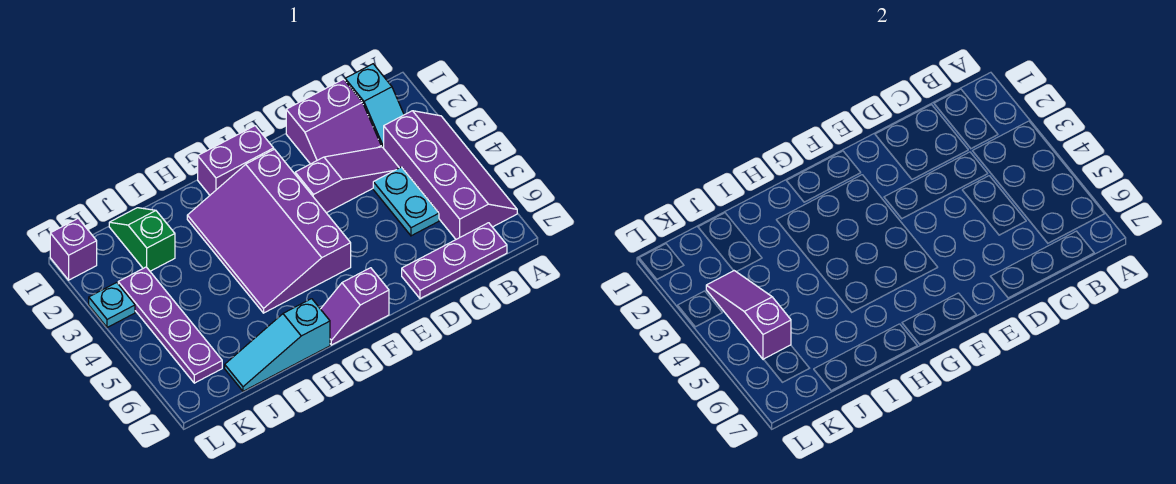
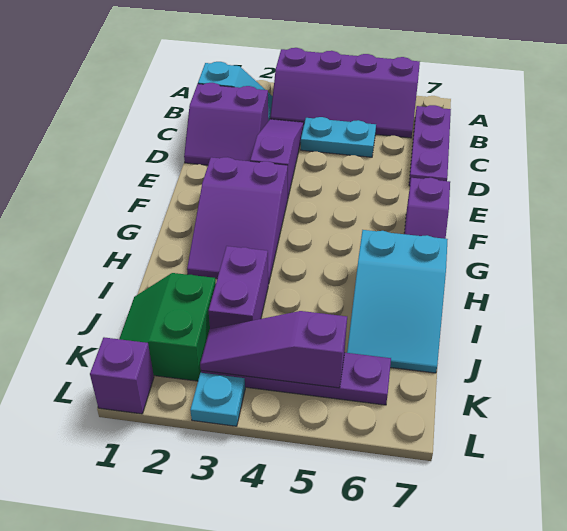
purple 2x4 slope [384,111,517,239] -> purple 2x4 slope turned to [270,48,420,138]
purple 2x2 slope [286,79,381,164] -> purple 2x2 slope turned to [184,83,268,165]
purple 1x2 brick [198,126,274,195] -> purple 1x2 brick moved to [209,246,268,329]
purple 3x4 slope [187,149,351,313] -> purple 2x3 slope [187,157,288,284]
cyan 1x3 slope [225,299,330,391] -> cyan 2x3 slope [347,230,448,373]
green 1x2 slope [109,208,175,271] -> green 2x2 slope [119,273,216,381]

